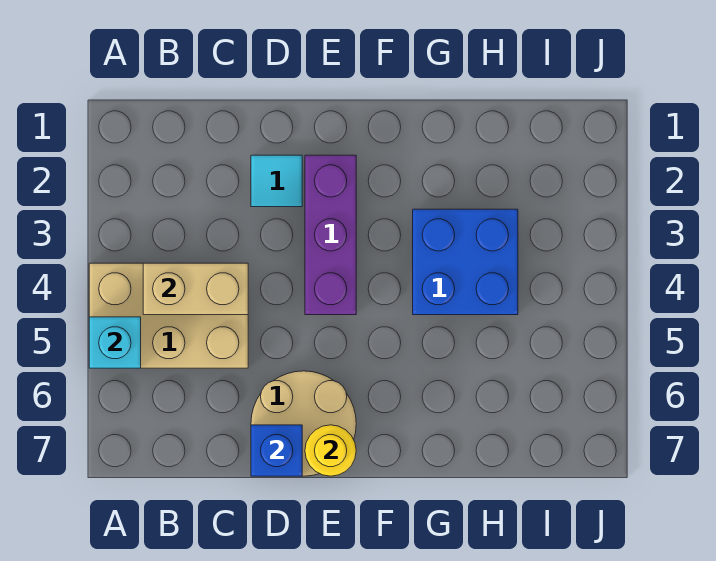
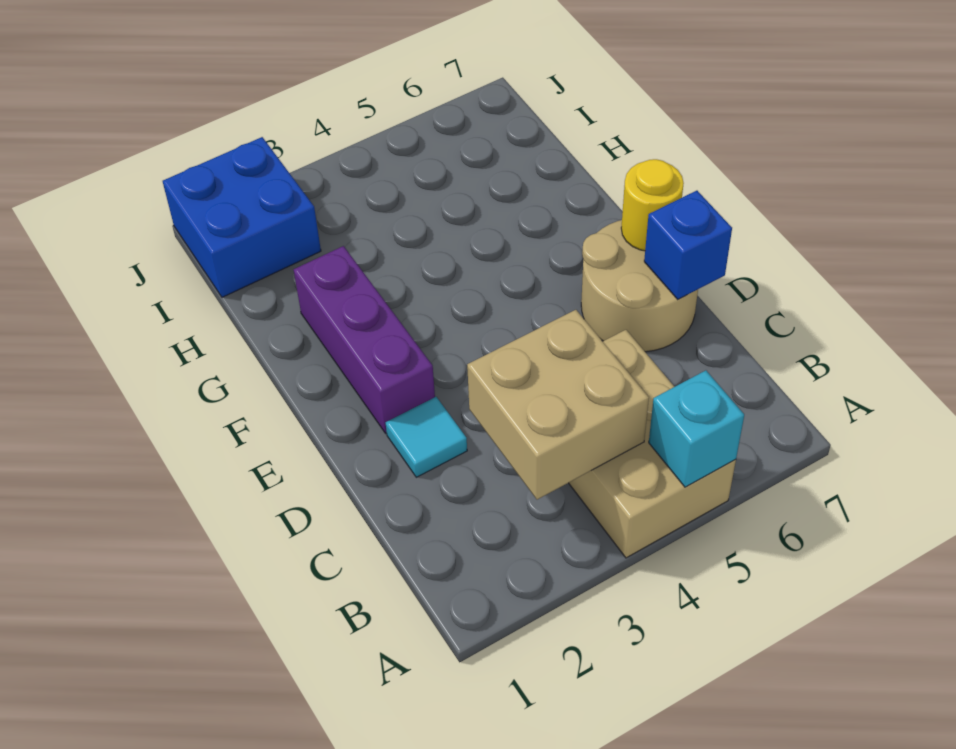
tan 1x2 brick [143,263,248,315] -> tan 2x2 brick [467,310,649,500]
purple 1x3 brick [305,155,356,315] -> purple 1x3 brick turned to [294,246,435,433]
blue 2x2 brick [413,209,518,315] -> blue 2x2 brick moved to [163,137,321,297]

